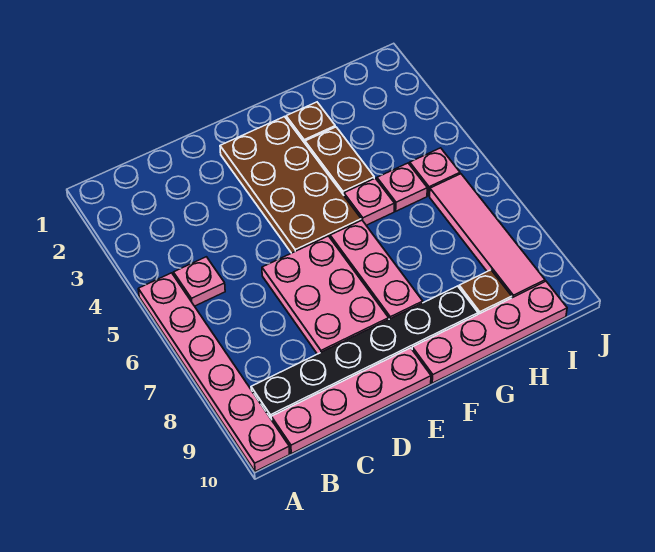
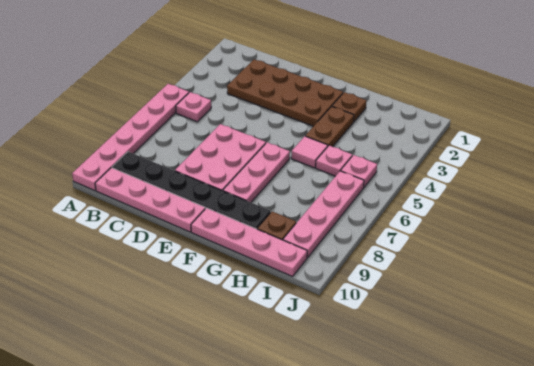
brown 2x4 plate [220,117,361,253] -> brown 2x4 plate turned to [227,59,343,126]
pink 1x1 plate [344,178,394,225] -> pink 1x1 tile [291,136,328,168]
pink 1x4 tile [430,174,545,298] -> pink 1x4 plate [283,171,364,258]

